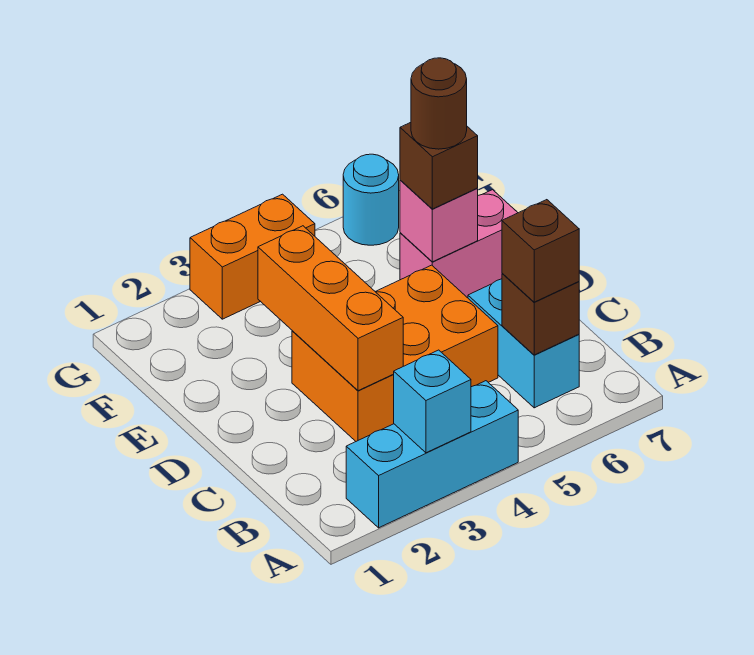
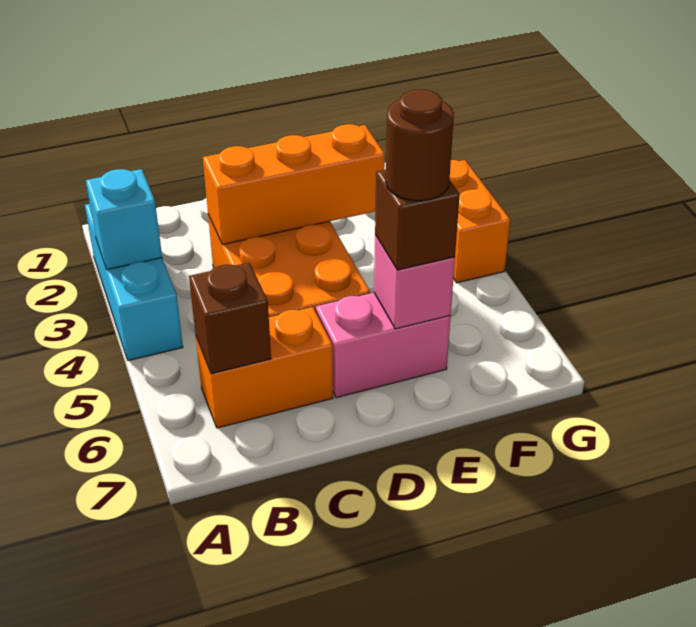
cyan 1x2 brick [468,279,579,408] -> orange 1x2 brick [196,307,333,428]
brown 1x1 brick [502,200,579,302] -> none
pink 1x2 brick [400,190,518,298] -> pink 1x2 brick turned to [316,293,451,398]
cyan 1x1 round brick [343,154,399,245] -> none

